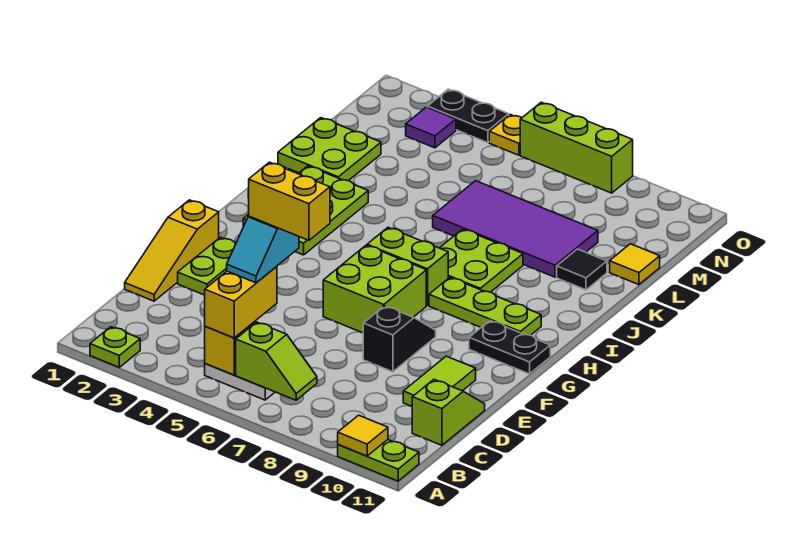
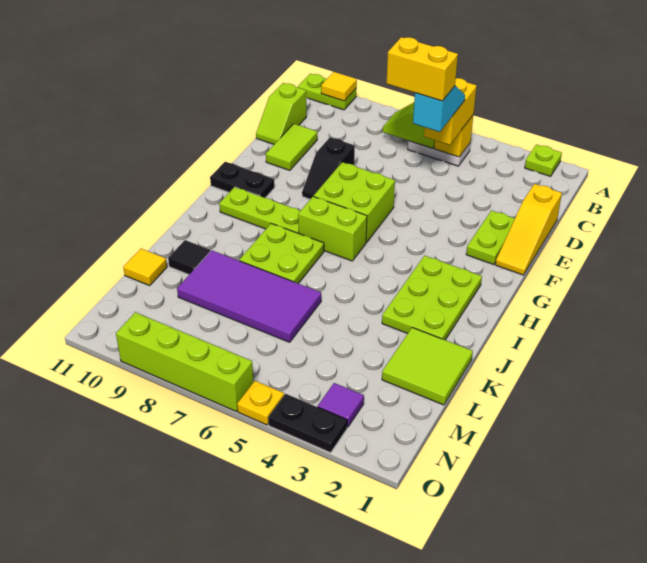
yellow 1x3 slope [125,200,219,301] -> yellow 1x3 slope turned to [495,184,562,275]
lime 2x2 plate [278,118,381,181] -> lime 2x2 tile [382,328,473,405]
lime 1x3 brick [520,102,633,193] -> lime 1x4 brick [116,312,254,411]

